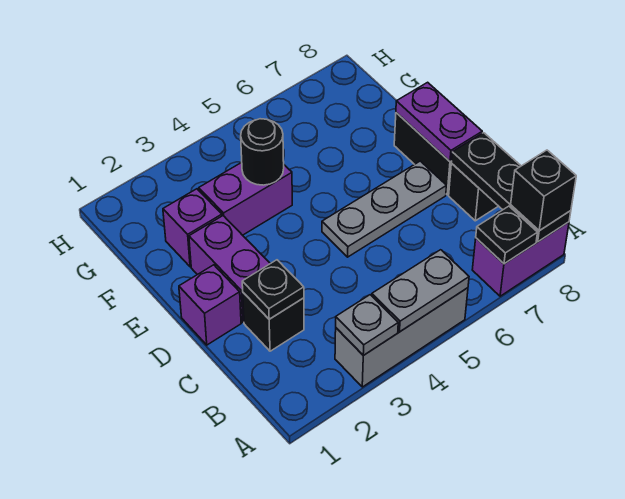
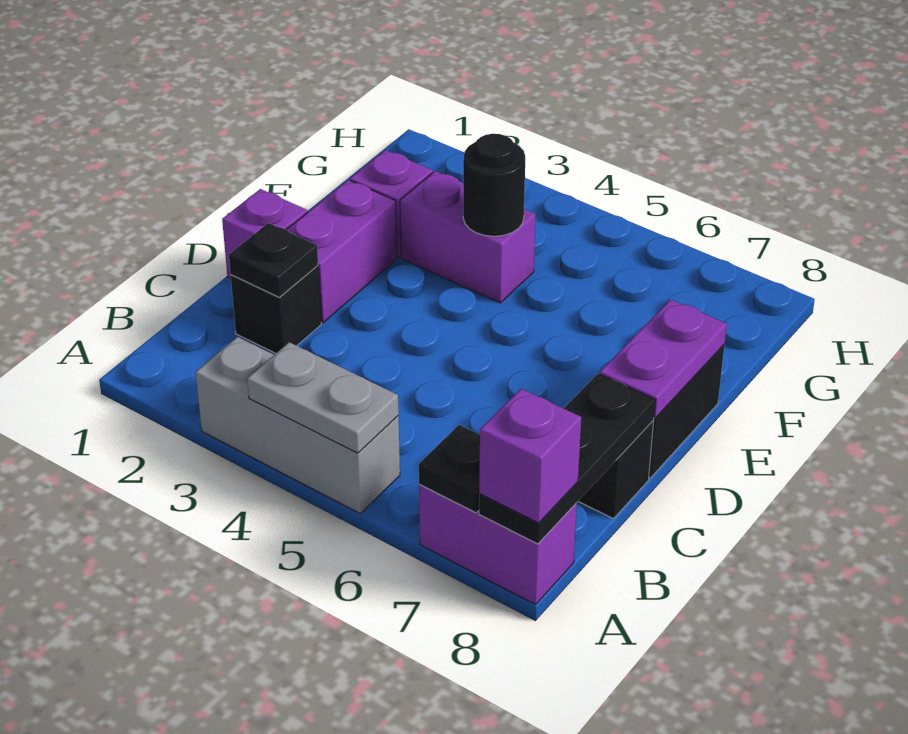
grey 1x1 plate [336,295,398,355] -> none
black 1x1 brick [511,150,576,231] -> purple 1x1 brick [479,389,581,523]
grey 1x3 plate [322,161,447,257] -> none

